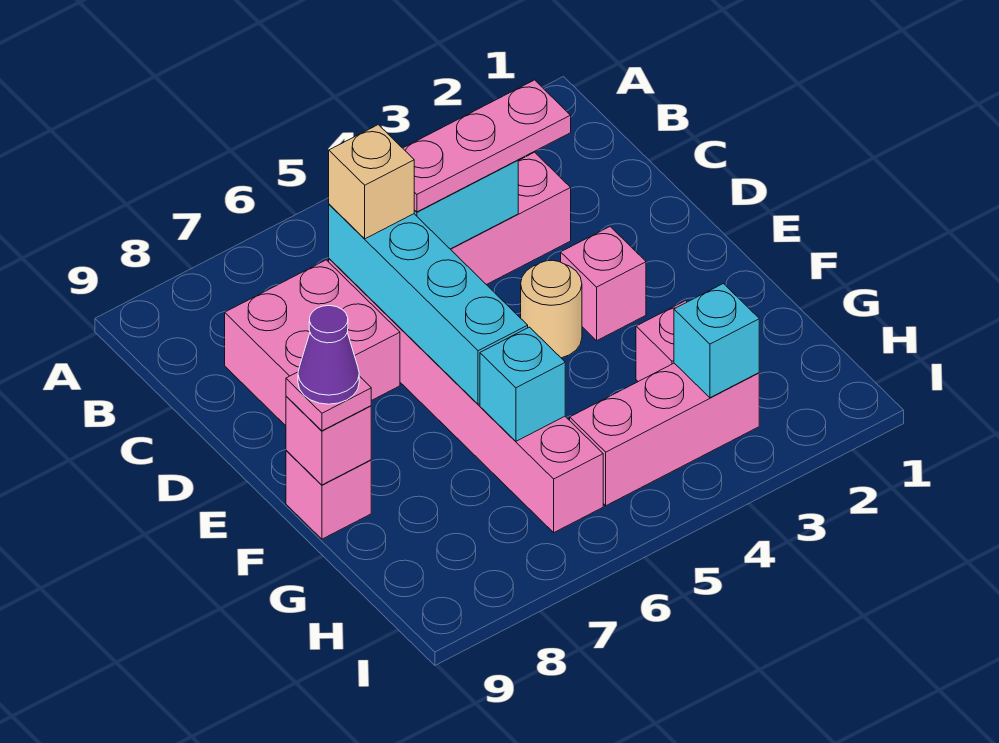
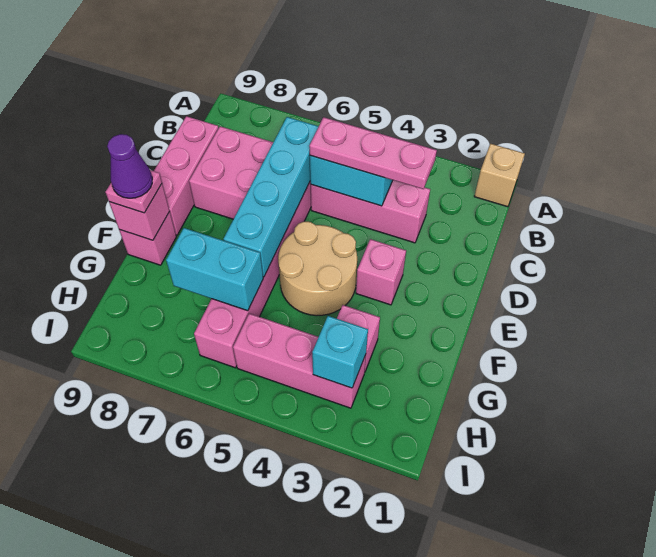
tan 1x1 brick [329,125,414,239] -> tan 1x1 brick moved to [474,144,525,207]
none -> pink 1x3 brick [154,116,219,235]
tan 1x1 round brick [521,260,582,358] -> tan 2x2 round brick [278,221,357,316]
cyan 1x1 brick [480,327,565,441] -> cyan 1x2 brick [166,228,263,311]

